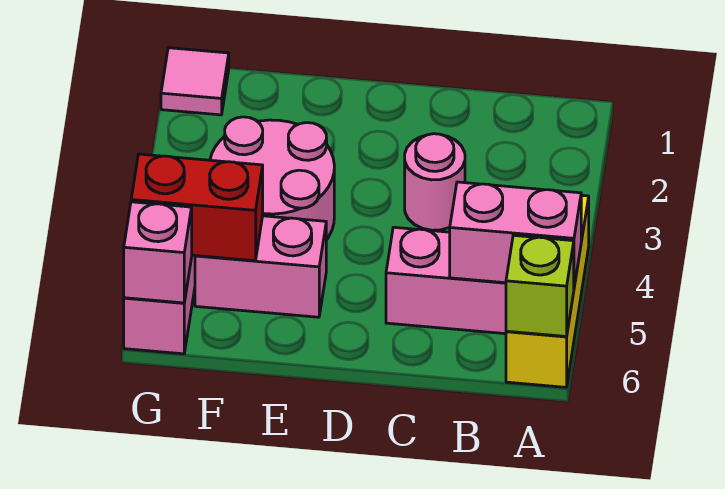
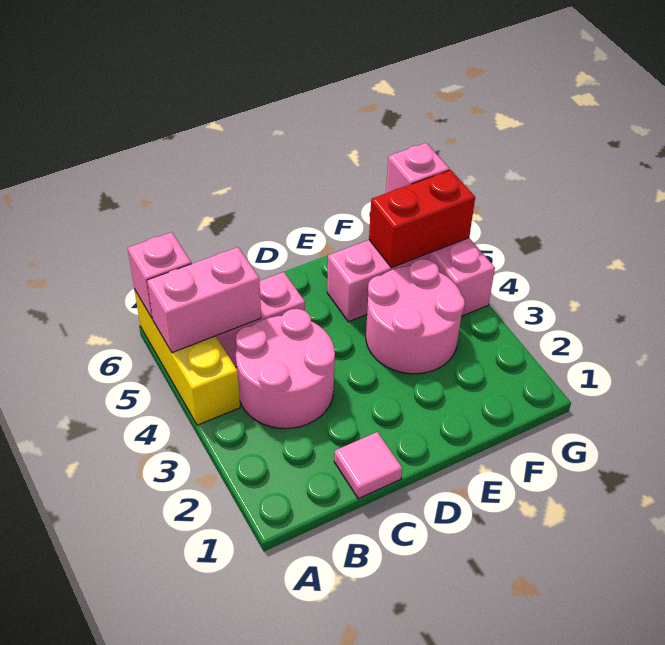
lime 1x1 brick [506,235,574,337] -> pink 1x1 brick [128,232,191,319]
pink 1x1 round brick [405,134,465,230] -> pink 2x2 round brick [236,309,335,429]
pink 1x1 tile [161,48,229,115] -> pink 1x1 tile moved to [334,432,402,499]

